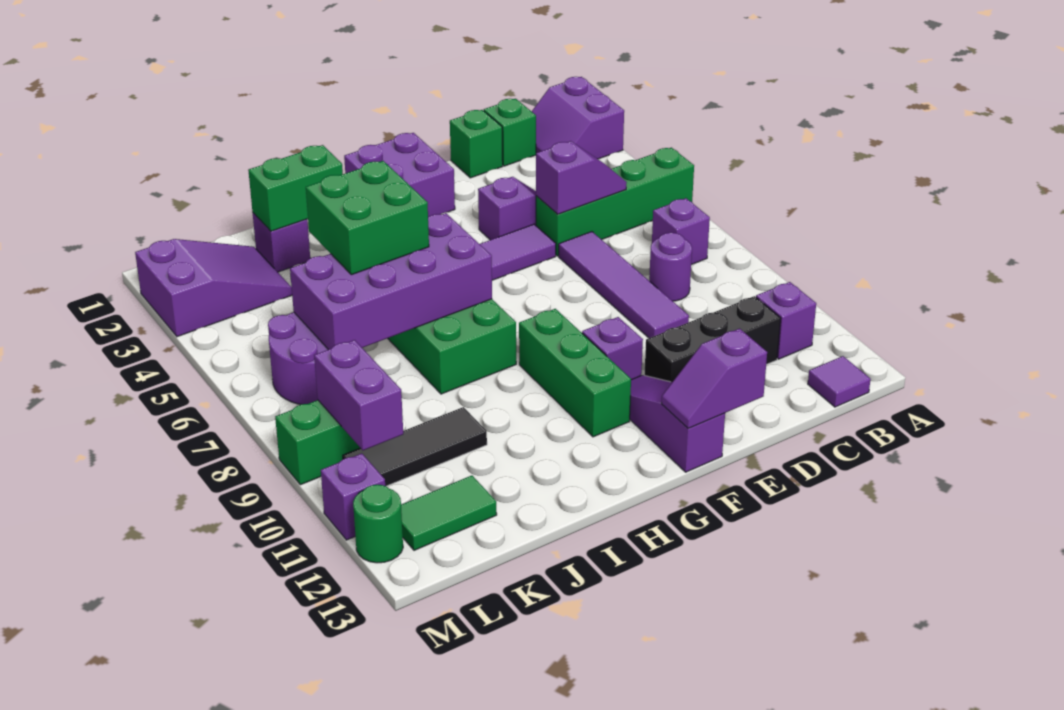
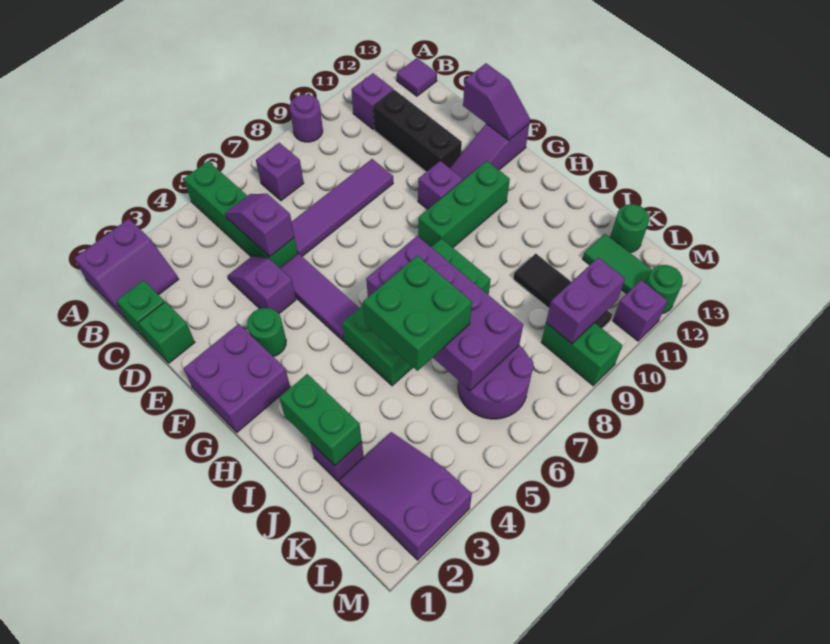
purple 1x1 round brick [649,233,692,301] -> purple 1x1 round brick moved to [290,95,323,142]
none -> green 1x1 round brick [247,308,286,356]
none -> green 1x1 round brick [610,204,649,253]

